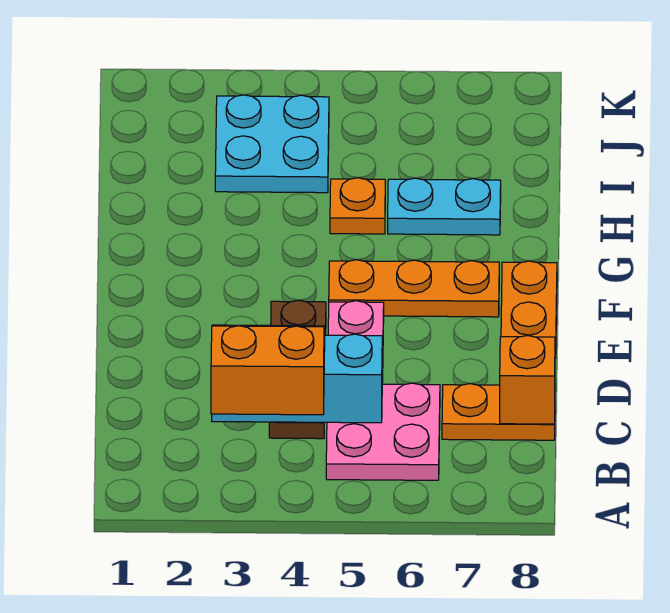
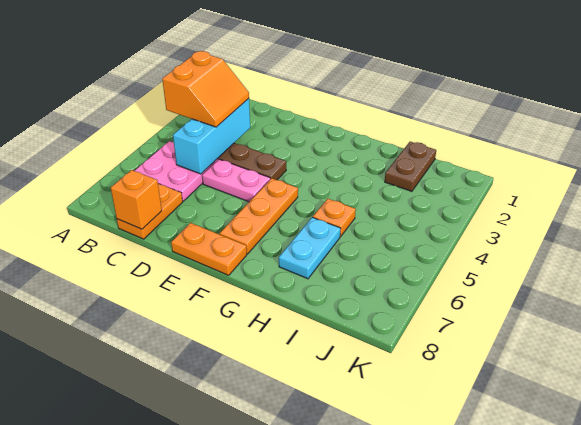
none -> brown 1x2 plate [385,142,436,191]
cyan 2x2 plate [215,95,329,193] -> none

